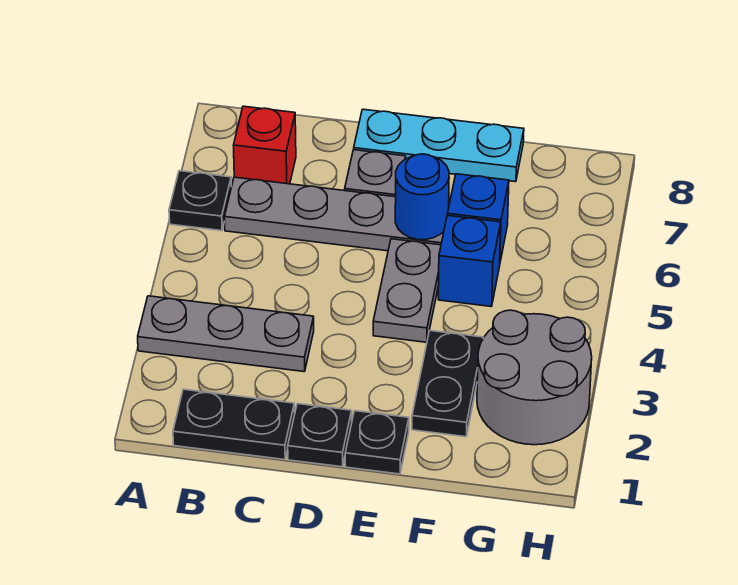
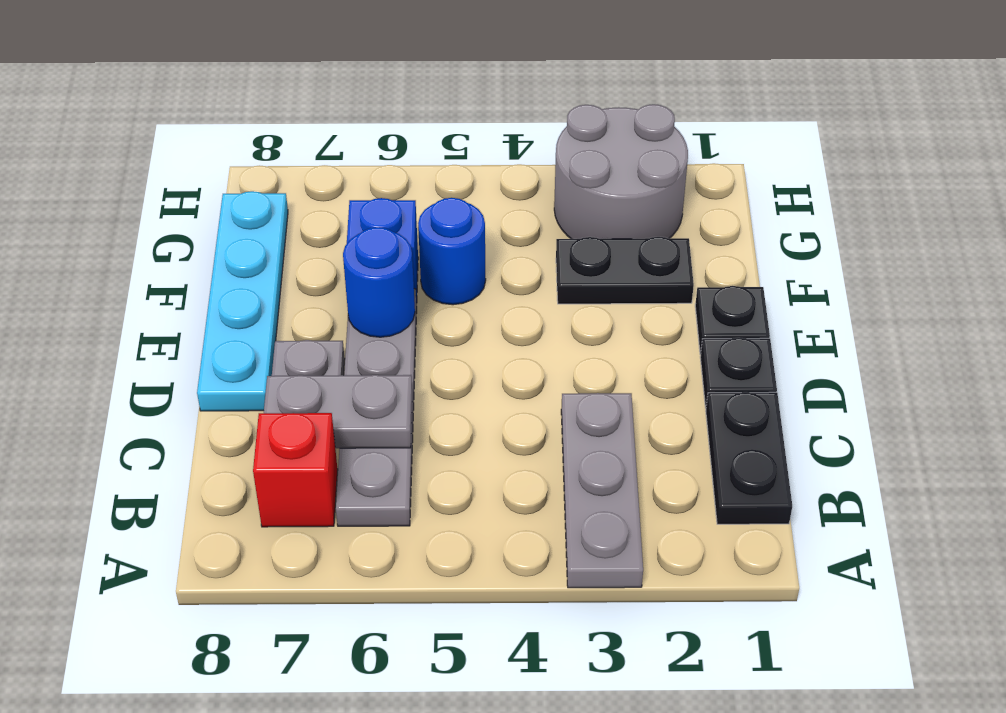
black 1x1 plate [169,171,231,231] -> none
cyan 1x3 plate [354,109,524,182] -> cyan 1x4 plate [197,191,288,411]
grey 1x2 plate [373,239,441,342] -> grey 1x2 plate moved to [264,375,412,448]
blue 1x1 brick [438,215,501,307] -> blue 1x1 round brick [418,198,486,305]

